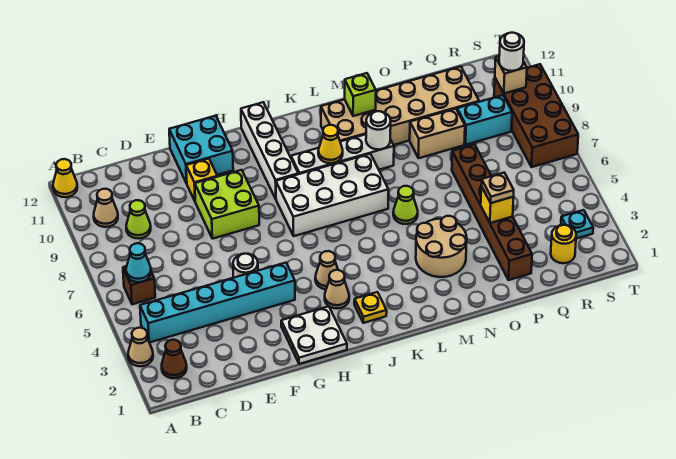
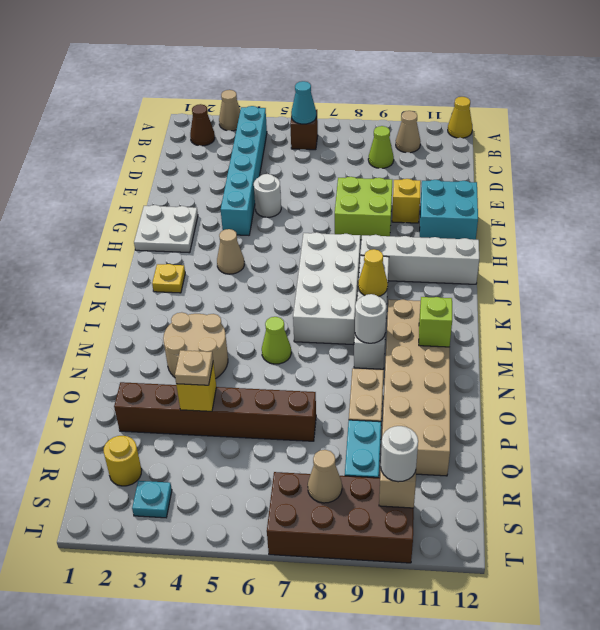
tan 1x1 cone [325,270,349,308] -> tan 1x1 cone moved to [308,450,342,503]

